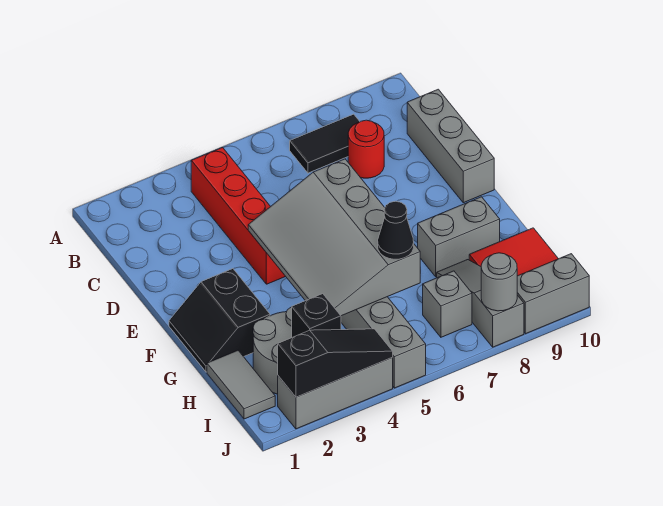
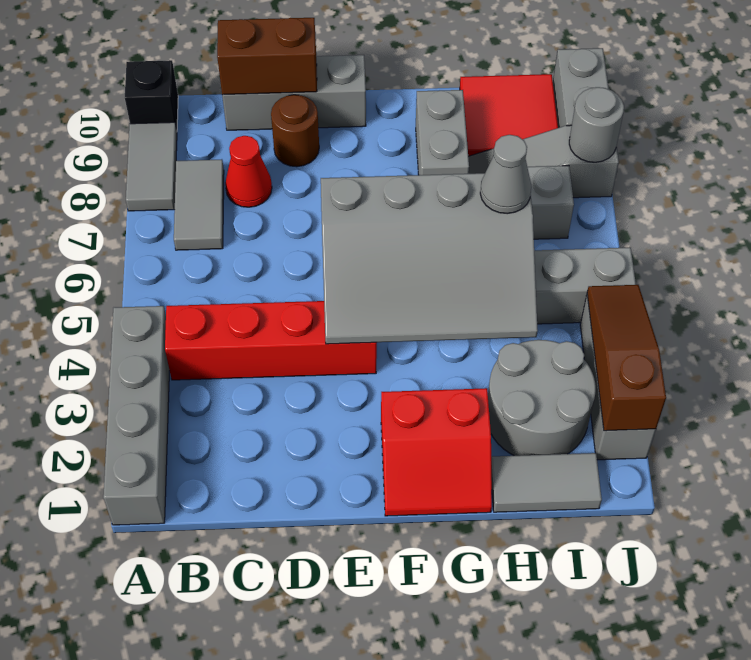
none -> grey 1x4 brick [103,306,170,525]
none -> grey 1x2 tile [126,122,177,211]
black 1x2 tile [290,114,360,173] -> grey 1x2 tile [174,159,224,250]
red 1x1 round brick [348,120,384,178] -> red 1x1 cone [225,136,272,207]
none -> brown 1x2 brick [217,18,317,95]
none -> brown 1x1 round brick [271,95,319,167]
black 2x2 slope [169,269,270,372] -> red 2x2 slope [381,388,492,516]
black 1x1 cone [378,201,414,259] -> grey 1x1 cone [480,135,531,214]
black 1x1 brick [292,294,341,337] -> black 1x1 brick moved to [125,60,178,131]
black 1x3 slope [278,329,393,397] -> brown 1x3 slope [587,285,666,431]

